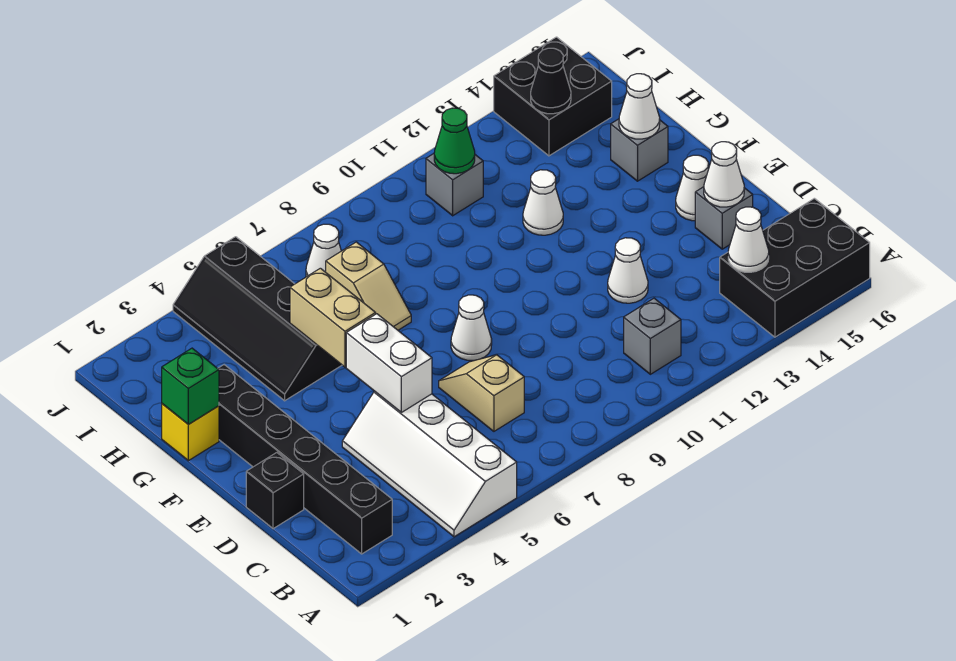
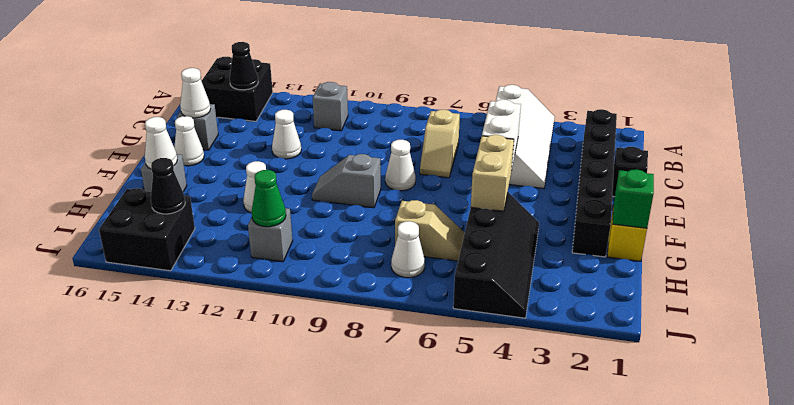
black 2x3 brick [720,198,870,337] -> black 2x2 brick [202,57,273,121]
white 1x1 cone [728,207,769,272] -> black 1x1 cone [230,42,258,90]
none -> grey 1x2 slope [312,154,381,208]
tan 1x2 slope [326,242,411,330] -> tan 1x2 slope turned to [395,200,465,261]

